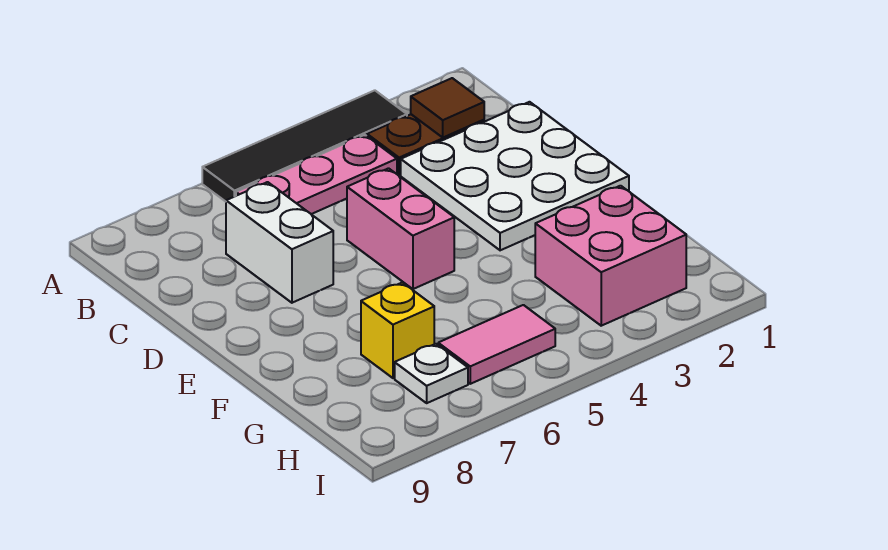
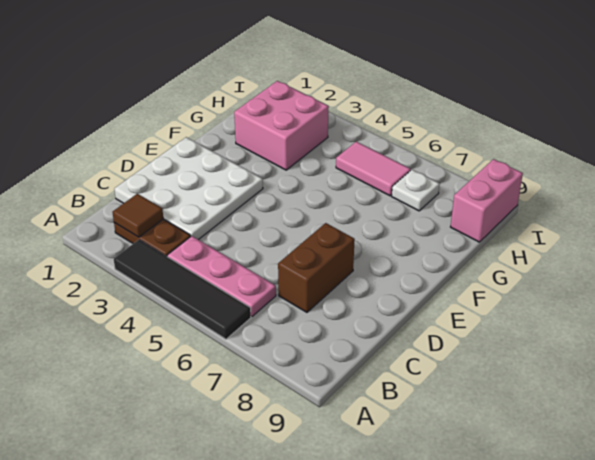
white 1x2 brick [226,182,333,303] -> brown 1x2 brick [278,223,355,312]
pink 1x2 brick [347,168,454,289] -> pink 1x2 brick moved to [451,159,523,242]
yellow 1x1 brick [361,282,434,378] -> none

